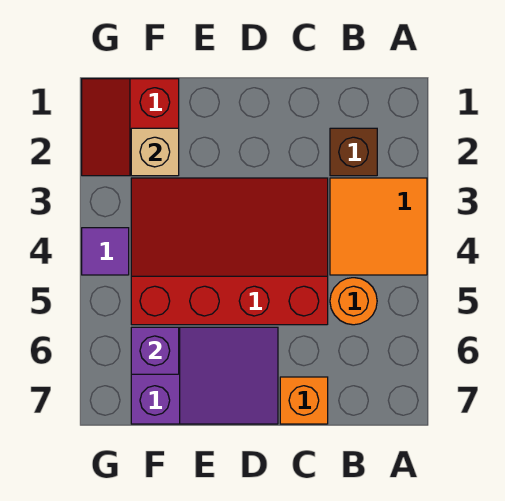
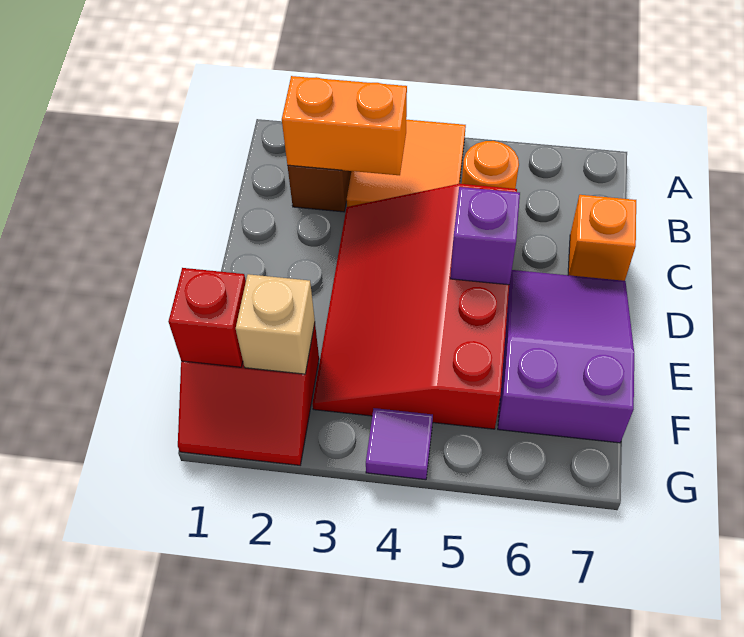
none -> orange 1x2 brick [282,76,407,175]
none -> red 1x1 brick [168,268,246,367]
purple 1x1 brick [131,327,179,374] -> purple 1x1 brick moved to [450,187,520,285]

